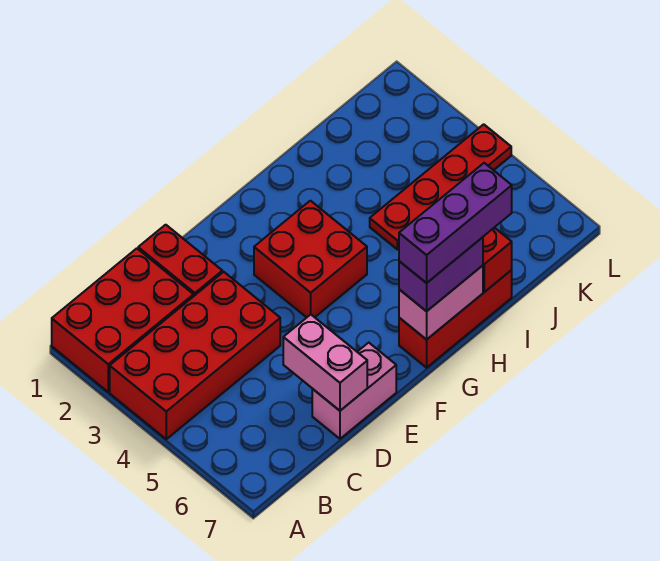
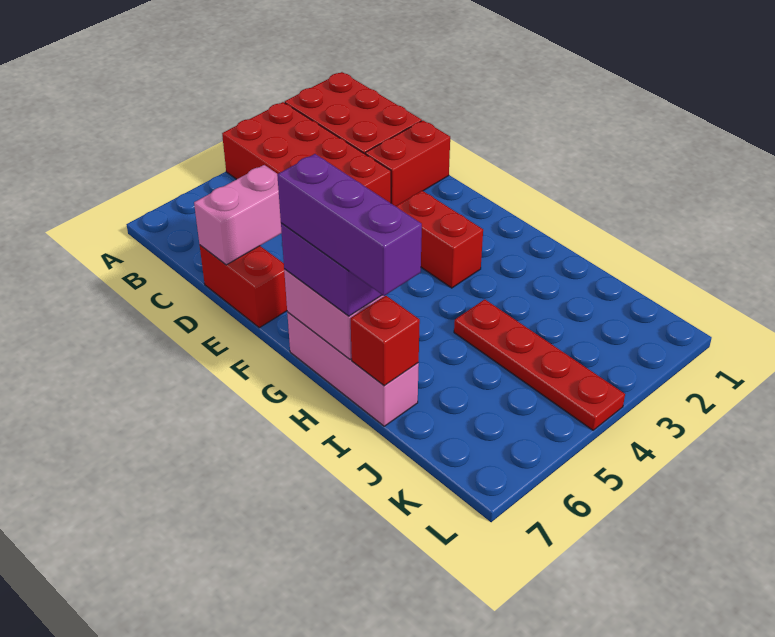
pink 1x2 brick [312,343,396,439] -> red 1x2 brick [200,245,287,328]
red 2x2 brick [254,201,367,318] -> red 1x2 brick [396,191,483,288]
red 1x3 brick [399,270,512,368] -> pink 1x3 brick [287,312,419,426]

